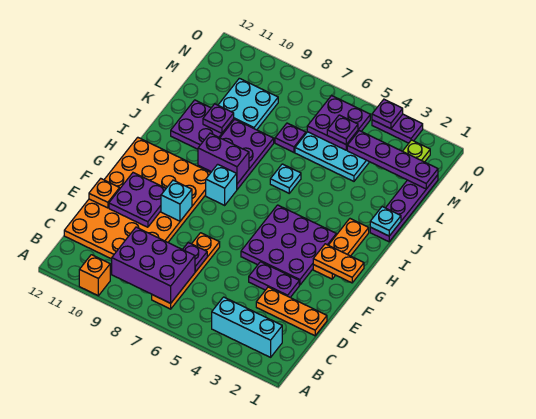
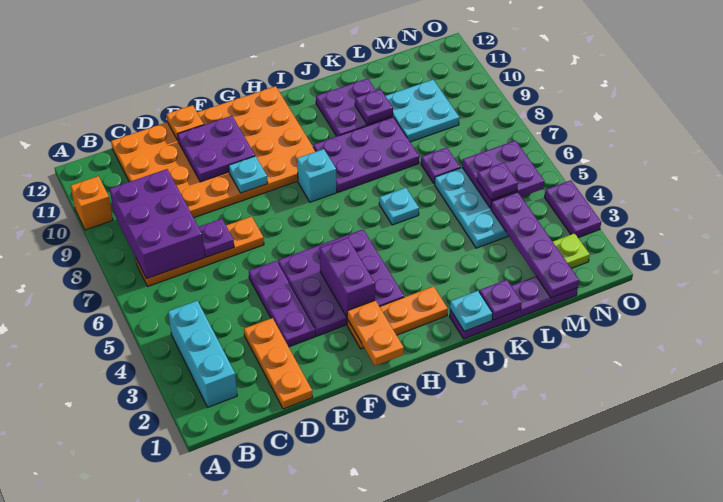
purple 1x2 plate [249,262,299,297] -> purple 1x3 plate [249,261,316,347]
cyan 1x1 brick [161,180,192,221] -> cyan 1x1 plate [229,156,268,193]
purple 1x2 brick [198,133,249,184] -> purple 1x2 brick moved to [320,238,375,317]
purple 1x1 plate [372,99,403,129] -> purple 1x1 plate moved to [479,280,522,320]

